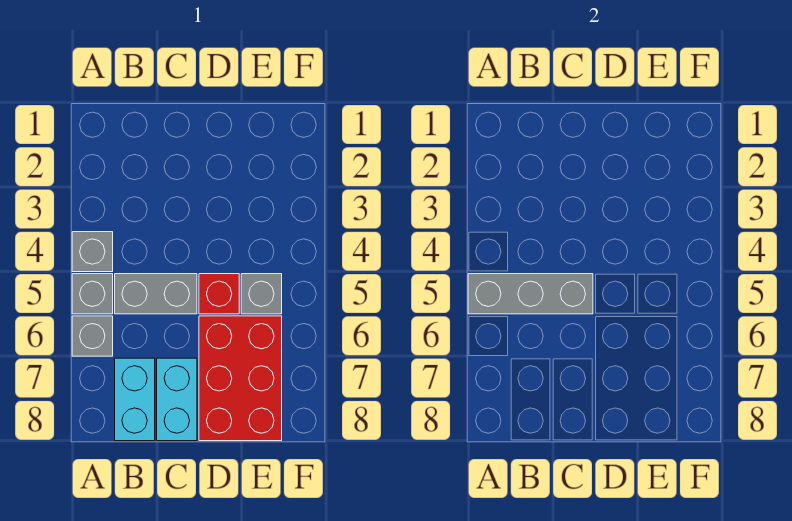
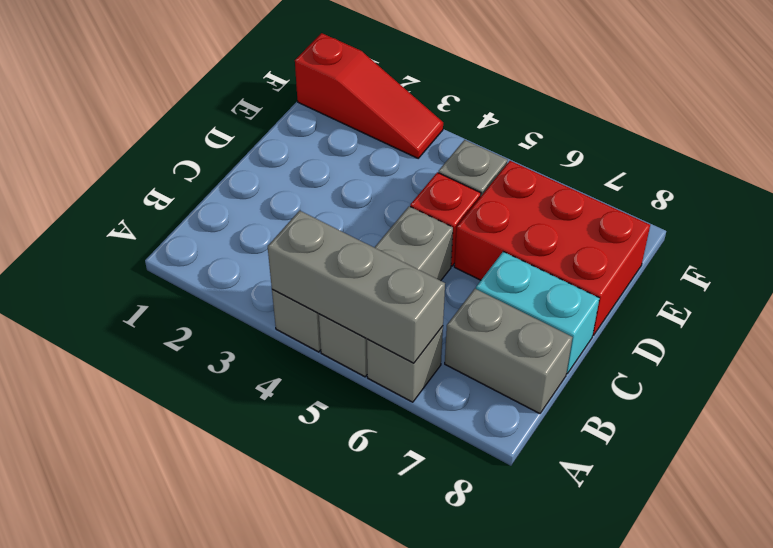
grey 1x3 brick [468,274,593,314] -> grey 1x3 brick turned to [268,211,445,363]
cyan 1x2 brick [115,358,155,441] -> grey 1x2 brick [445,289,573,414]
none -> red 1x3 slope [295,33,443,158]

